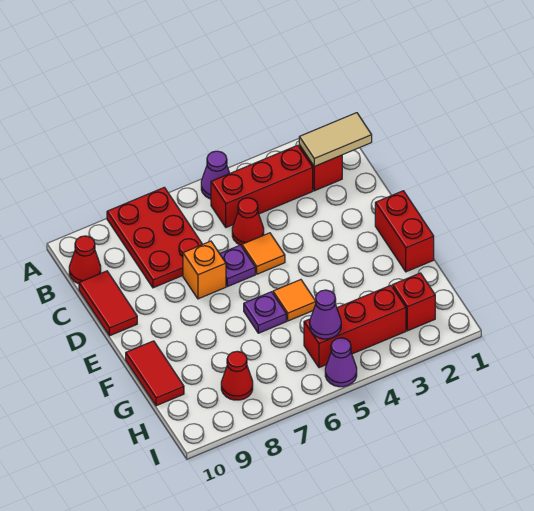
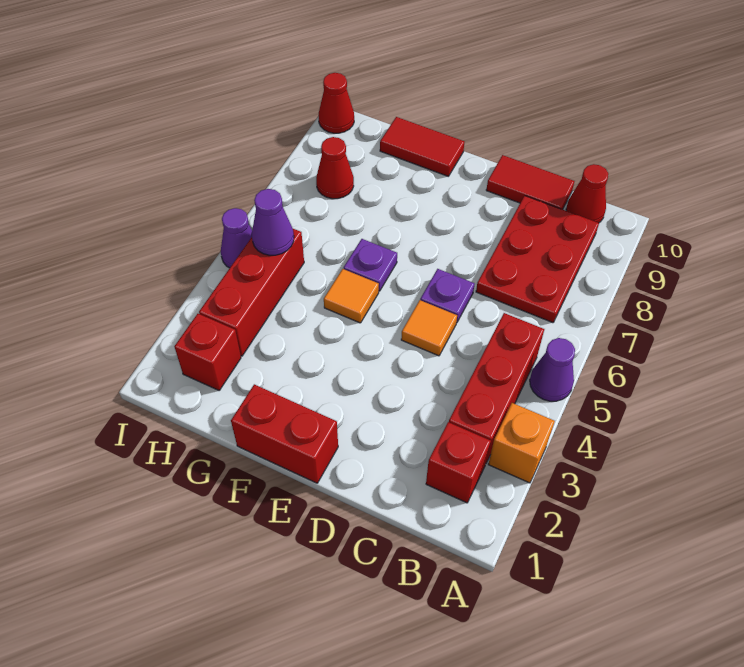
red 2x3 plate [107,187,202,288] -> red 2x3 plate turned to [476,196,599,323]
tan 1x2 tile [299,113,372,166] -> none
red 1x1 cone [232,198,264,246] -> red 1x1 cone moved to [319,73,354,133]
orange 1x1 brick [183,241,226,299] -> orange 1x1 brick moved to [488,403,555,483]

